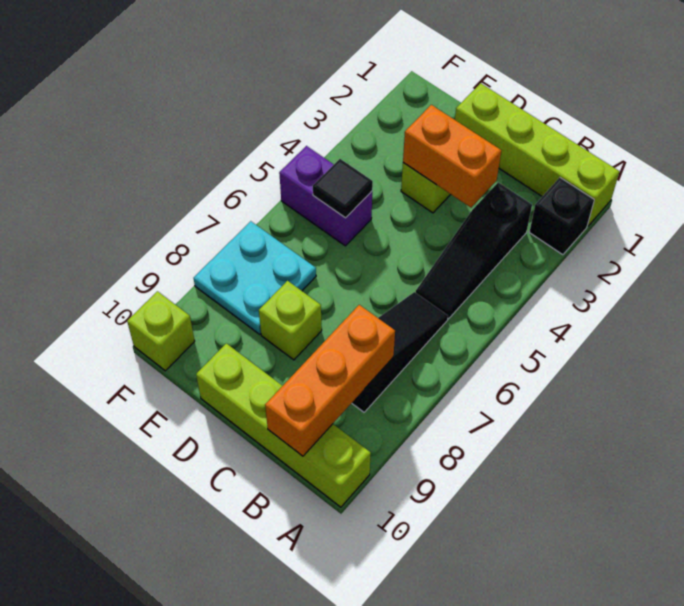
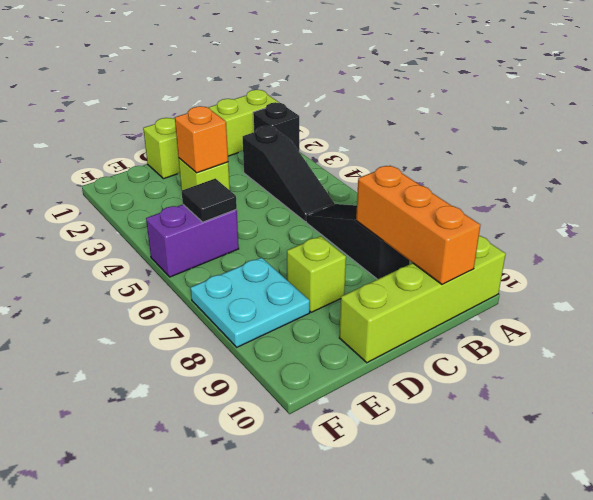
orange 1x2 brick [403,105,501,208] -> orange 1x1 brick [175,106,228,173]
lime 1x1 brick [127,291,195,371] -> none

